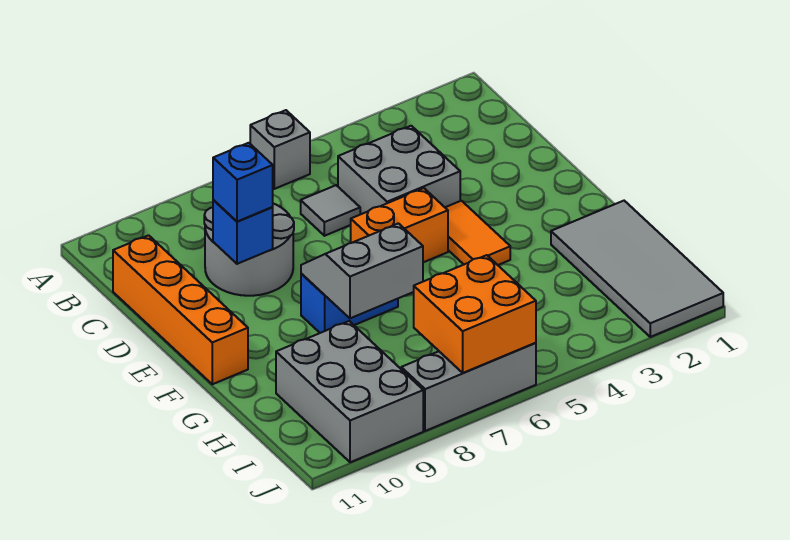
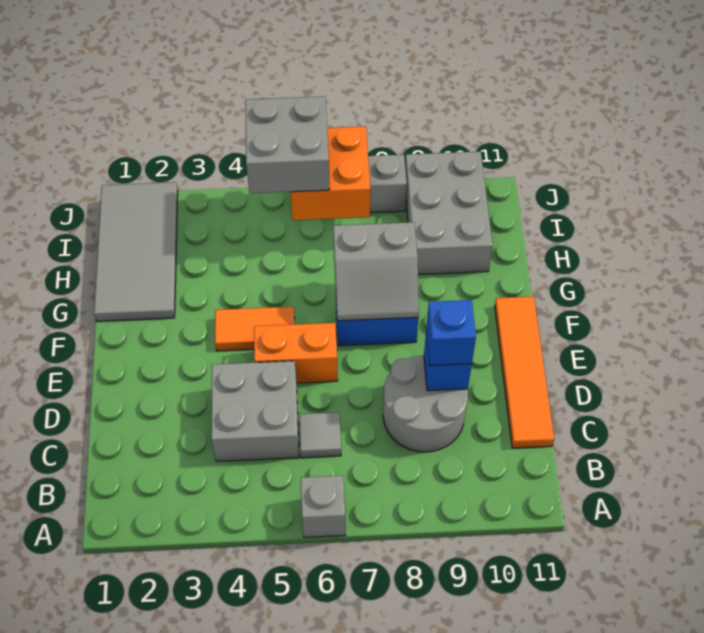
orange 1x4 brick [113,235,248,384] -> orange 1x4 tile [495,297,554,448]
orange 1x2 tile [445,201,510,265] -> orange 1x2 tile turned to [215,307,295,351]
none -> grey 2x2 brick [245,97,330,193]

